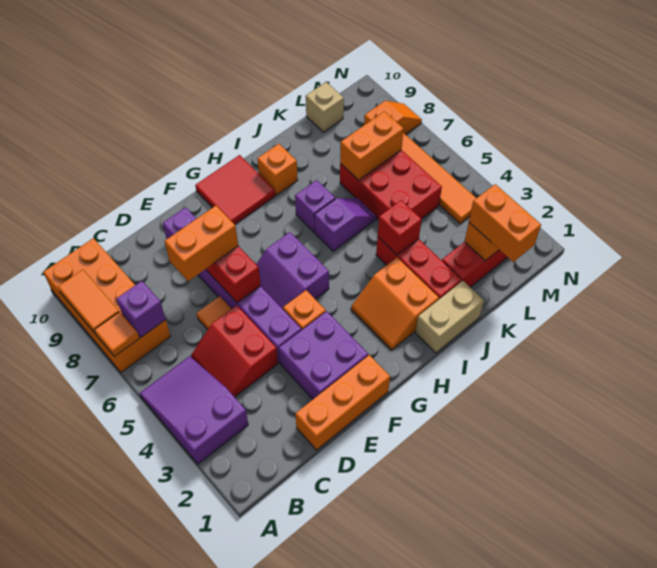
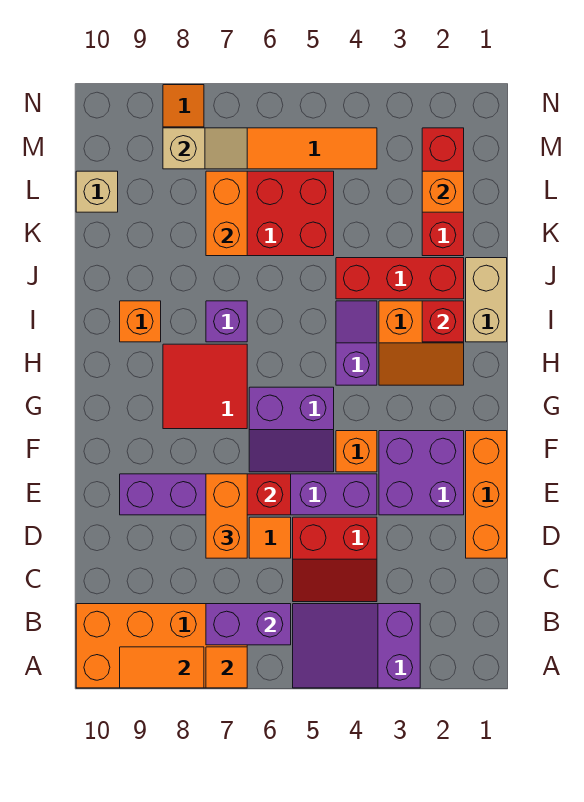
purple 1x1 brick [116,281,166,337] -> purple 1x2 brick [206,604,291,645]
red 2x2 tile [195,155,275,224] -> red 2x2 tile moved to [163,344,247,429]
purple 1x2 slope [314,198,376,251] -> purple 1x2 slope moved to [336,301,377,385]
red 1x1 brick [378,200,422,255] -> red 1x1 brick moved to [422,301,464,342]
orange 1x2 brick [469,184,541,262] -> none
none -> tan 1x2 slope [163,128,247,169]

